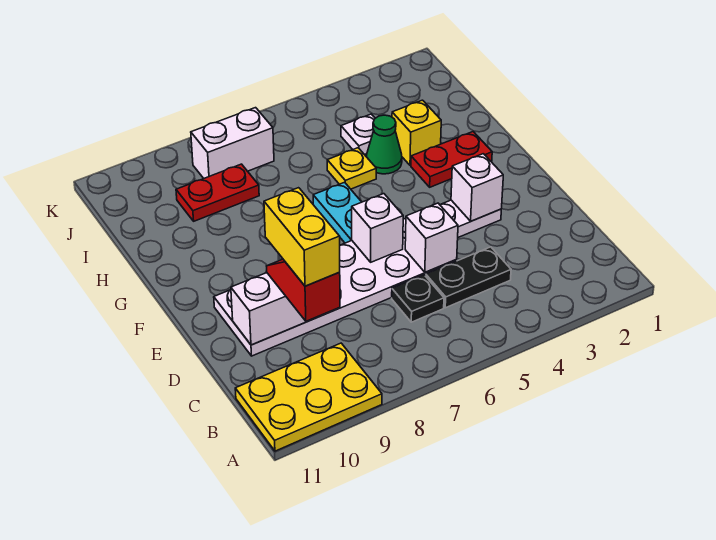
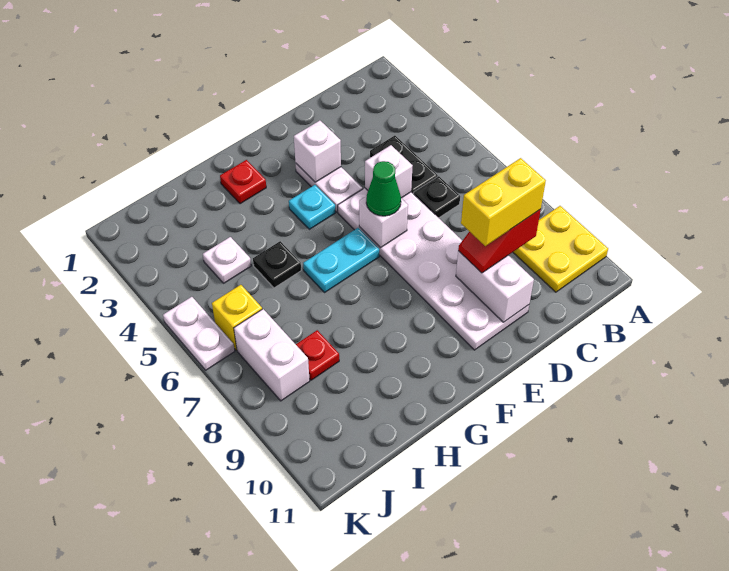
yellow 2x3 plate [235,343,382,451] -> yellow 2x2 plate [513,206,608,292]
none -> cyan 1x1 plate [289,185,335,229]
red 1x2 plate [411,132,492,187] -> red 1x1 plate [220,160,266,204]
yellow 1x1 brick [392,100,441,166] -> yellow 1x1 brick moved to [212,285,262,350]
green 1x1 cone [366,115,402,174] -> green 1x1 cone moved to [366,161,401,216]
yellow 1x1 plate [327,148,376,189] -> black 1x1 plate [253,241,301,288]
red 1x2 plate [176,164,259,221] -> red 1x1 plate [296,330,339,380]
none -> white 1x2 plate [163,297,235,370]

